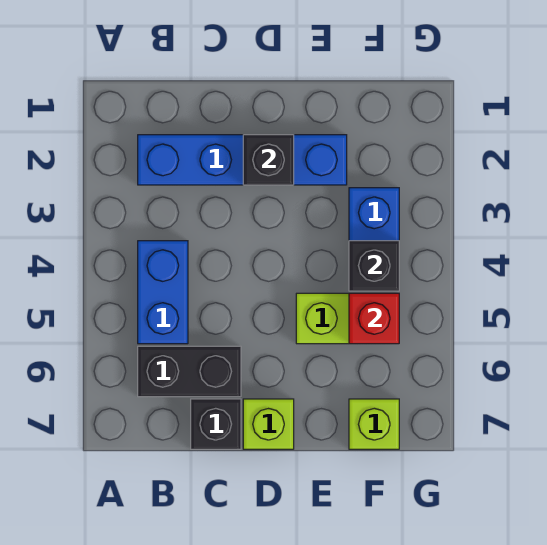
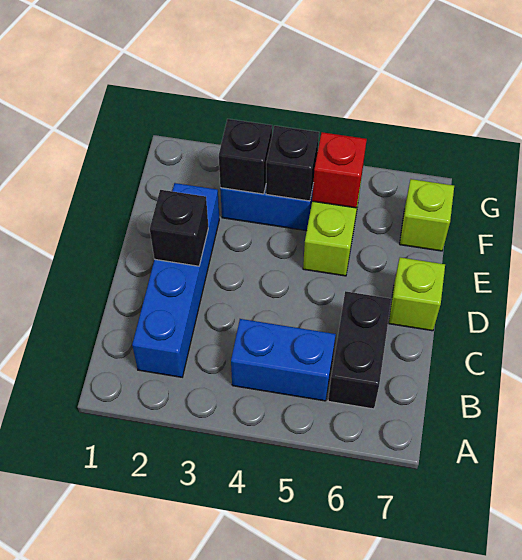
black 1x1 brick [191,399,241,449] -> black 1x1 brick moved to [219,119,272,194]

